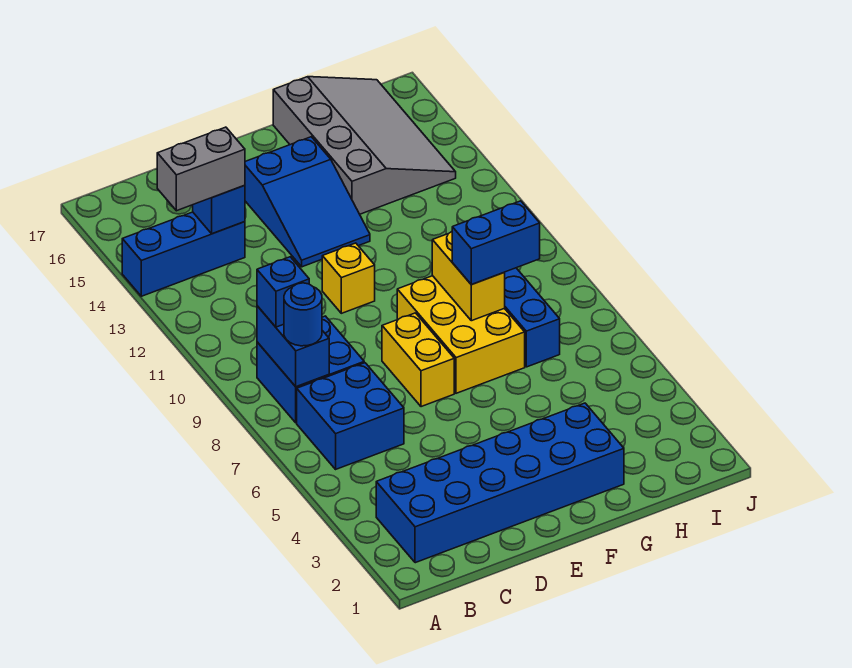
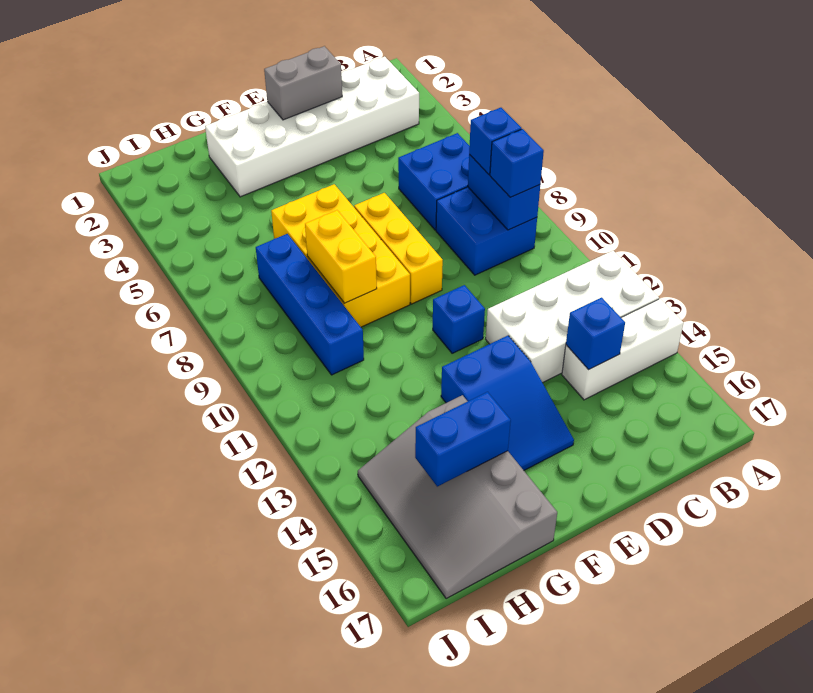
none -> white 2x4 brick [486,251,659,383]
blue 1x3 brick [122,212,245,296] -> white 1x3 brick [562,299,684,400]
blue 2x6 brick [376,403,624,563] -> white 2x6 brick [205,56,419,197]
blue 1x1 round brick [284,283,322,346] -> blue 1x1 brick [469,108,522,175]
grey 1x2 brick [157,127,245,211] -> grey 1x2 brick moved to [264,46,342,120]
yellow 1x2 brick [382,313,454,407] -> yellow 1x3 brick [354,193,443,304]
yellow 1x1 brick [322,243,375,313] -> blue 1x1 brick [433,285,485,353]
blue 2x3 slope [245,137,370,267] -> blue 2x3 slope turned to [441,336,574,470]
yellow 2x3 brick [397,276,525,393] -> yellow 2x4 brick [271,184,410,327]
blue 1x2 brick [452,201,540,284] -> blue 1x2 brick moved to [415,392,511,486]

